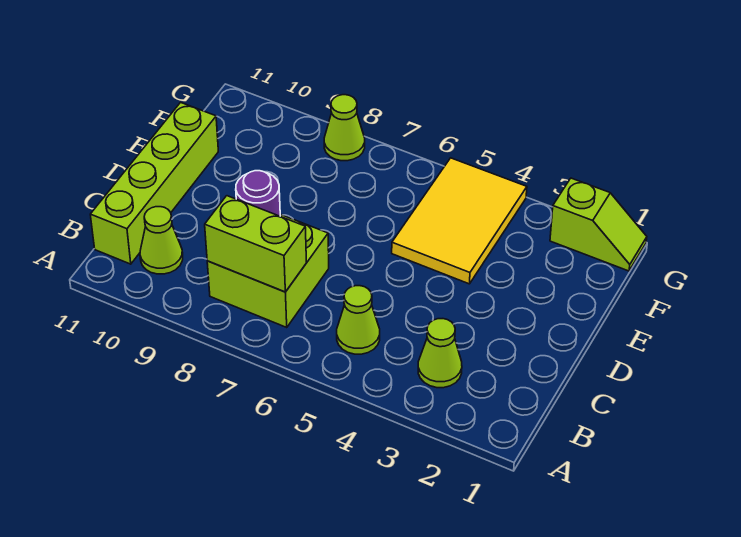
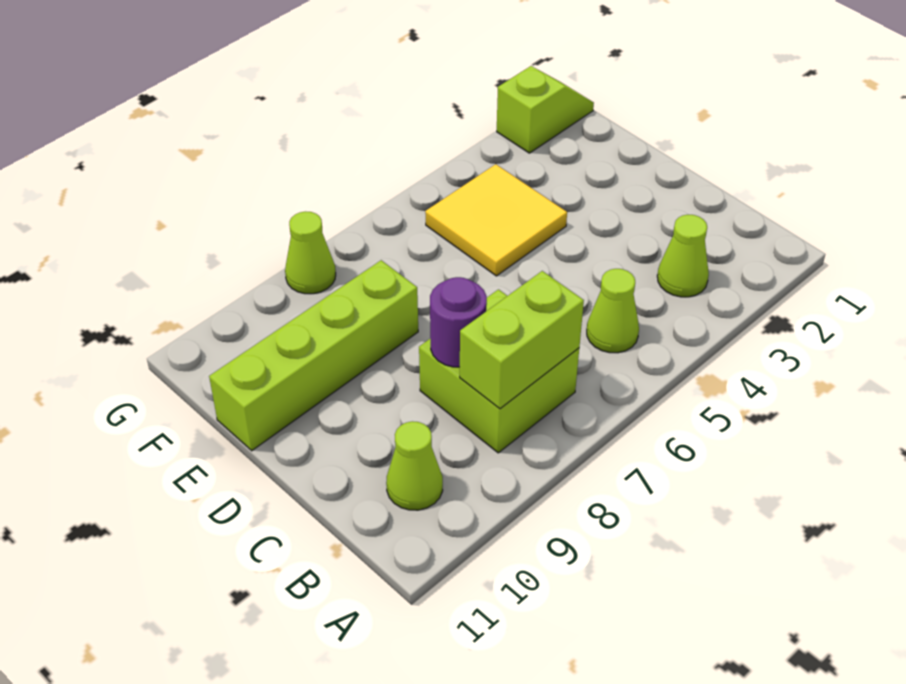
lime 1x4 brick [90,102,218,264] -> lime 1x4 brick turned to [209,260,418,451]
yellow 2x3 tile [392,158,527,284] -> yellow 2x2 tile [425,164,567,276]

